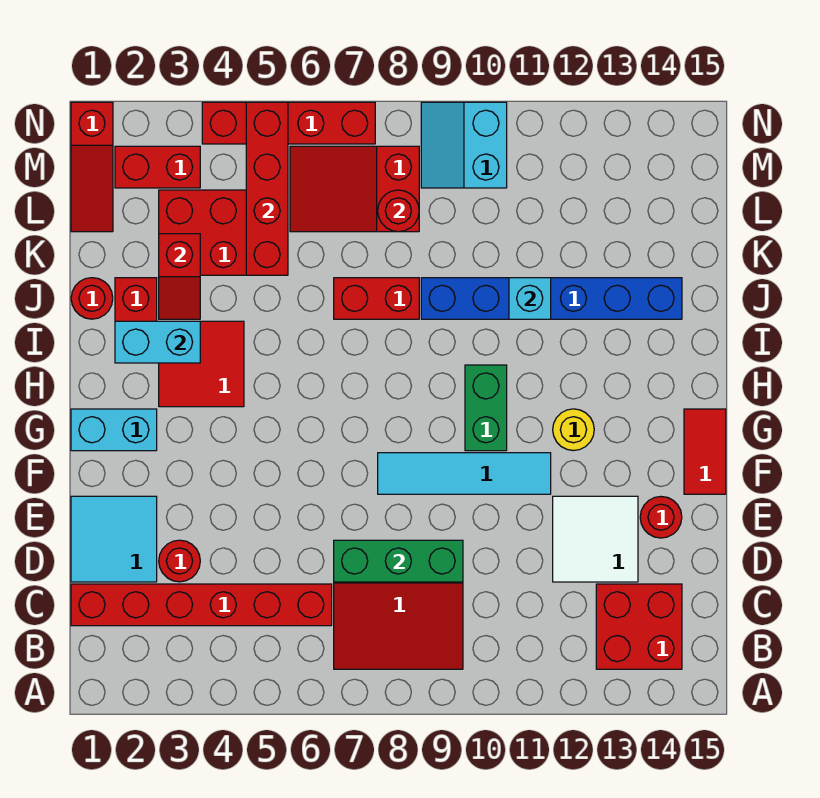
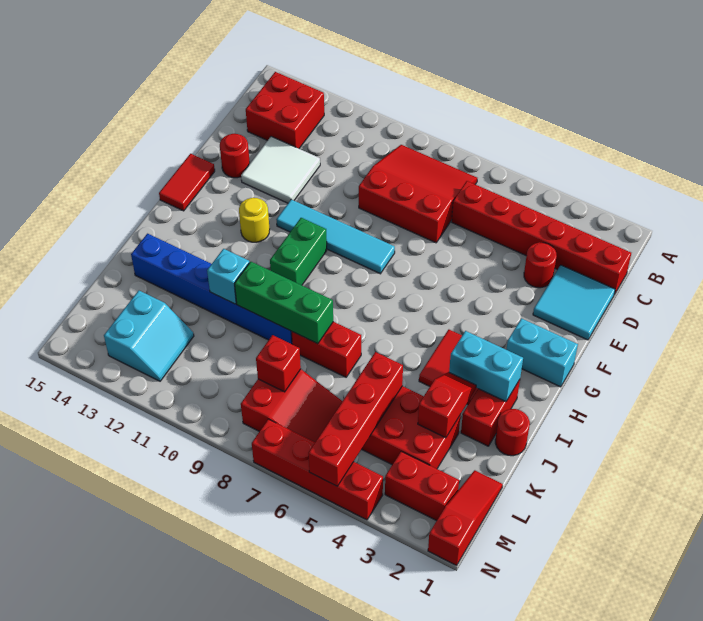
green 1x3 brick [334,540,463,582] -> green 1x3 brick moved to [235,262,333,344]
red 1x1 round brick [378,190,419,232] -> red 1x1 brick [256,335,301,392]
cyan 2x2 slope [421,102,507,188] -> cyan 2x2 slope moved to [104,291,194,381]

